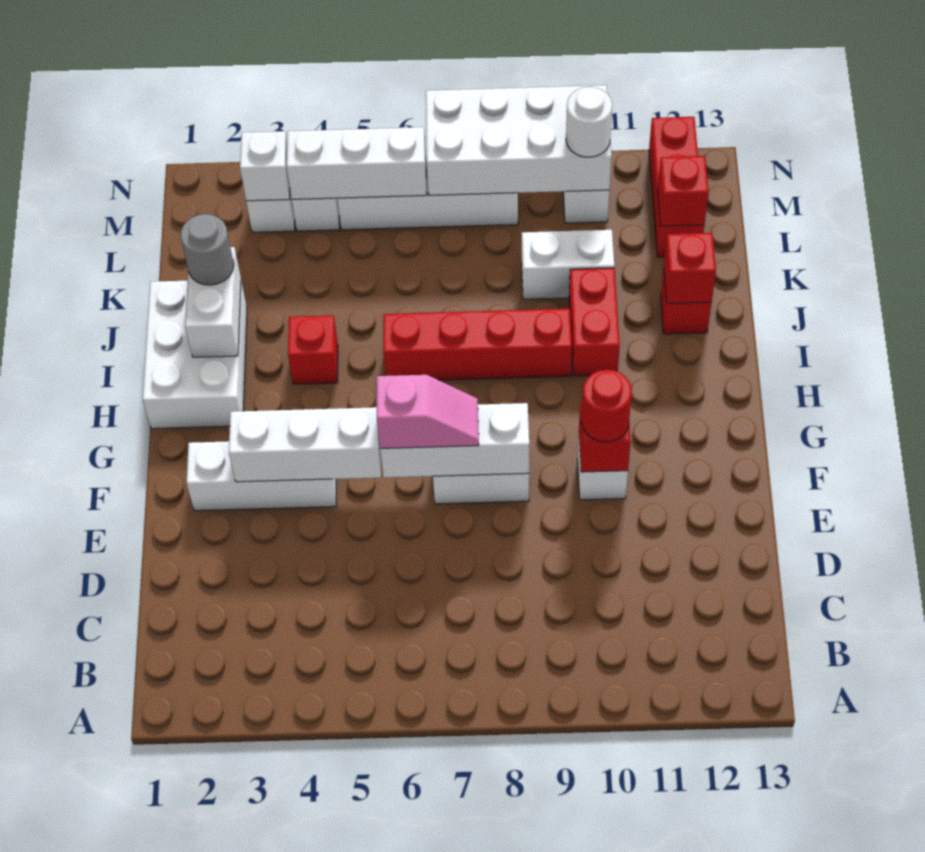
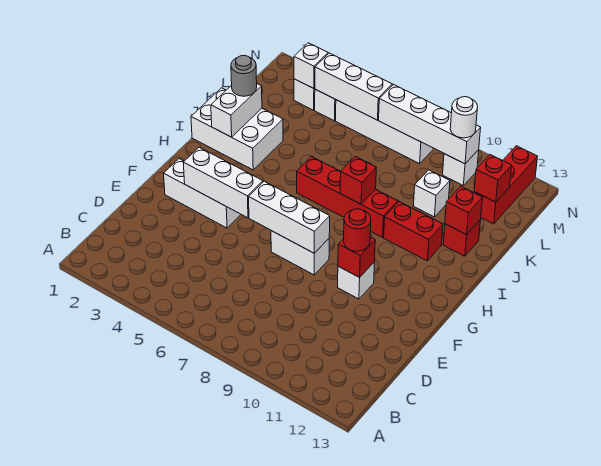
pink 1x2 slope [377,375,479,449] -> none
white 2x3 brick [143,281,247,429] -> white 2x3 brick turned to [191,88,283,170]
red 1x1 brick [288,315,338,384] -> red 1x1 brick moved to [340,156,376,204]
red 1x2 brick [569,268,620,376] -> red 1x2 brick turned to [384,202,443,261]
white 1x2 brick [522,230,614,299] -> white 1x1 brick [414,170,450,217]
white 2x4 brick [426,85,611,195] -> white 1x4 brick [379,85,481,164]

